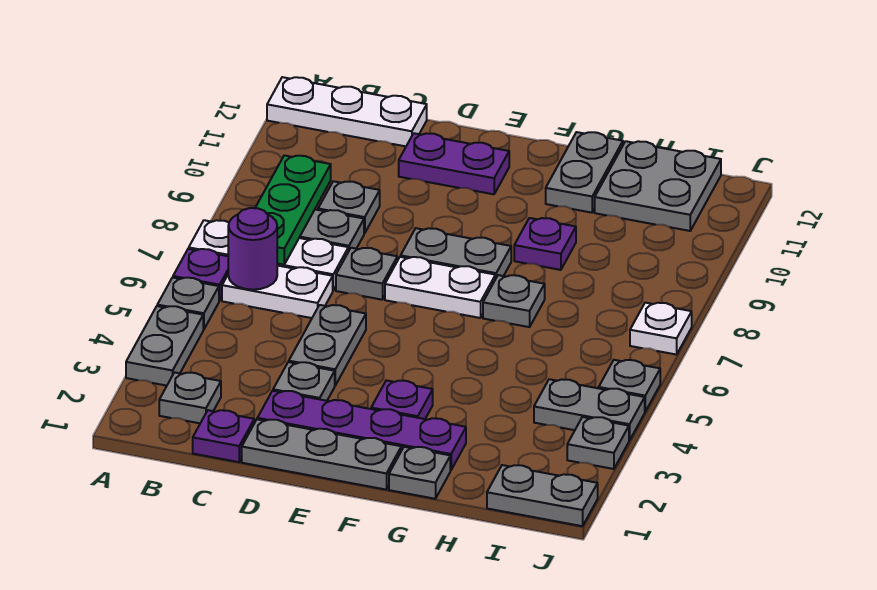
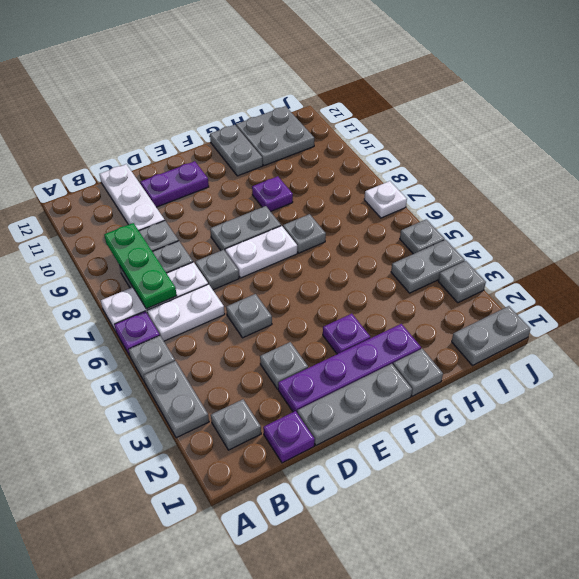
white 1x3 plate [267,77,427,146] -> white 1x3 plate turned to [100,164,165,230]
purple 1x1 round brick [228,208,277,290] -> none
grey 1x2 plate [289,305,366,385] -> grey 1x1 plate [226,294,272,338]

